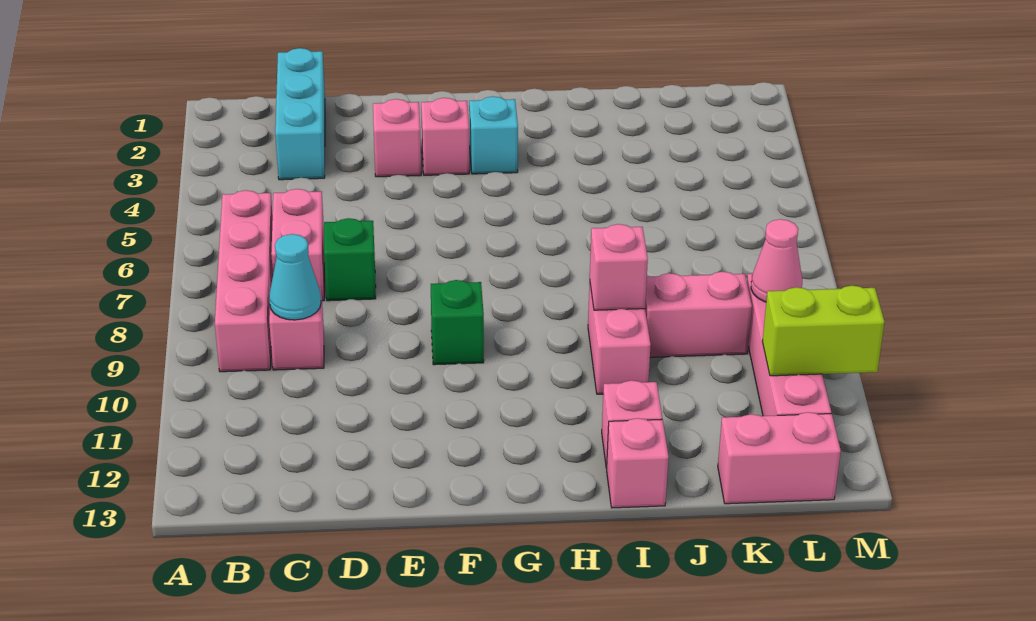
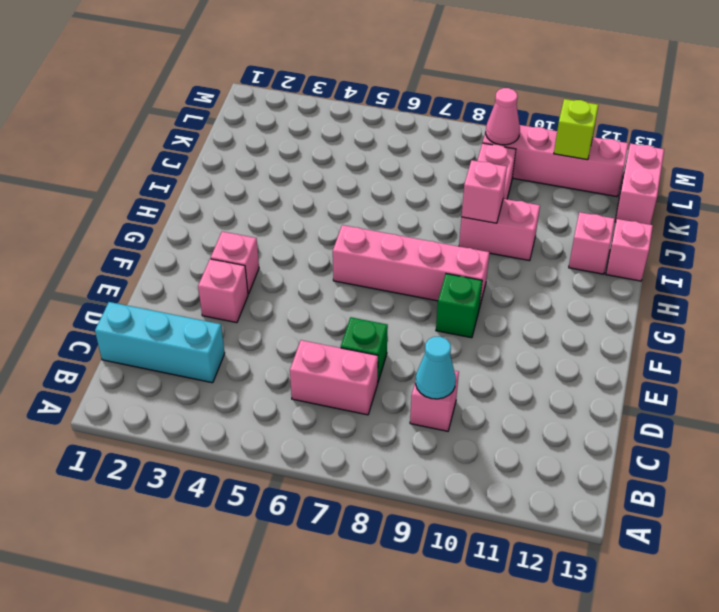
pink 1x4 brick [215,190,273,372] -> pink 1x4 brick moved to [333,225,489,308]
cyan 1x1 brick [469,96,518,174] -> none
lime 1x2 brick [762,285,884,376] -> lime 1x1 brick [554,99,598,160]

